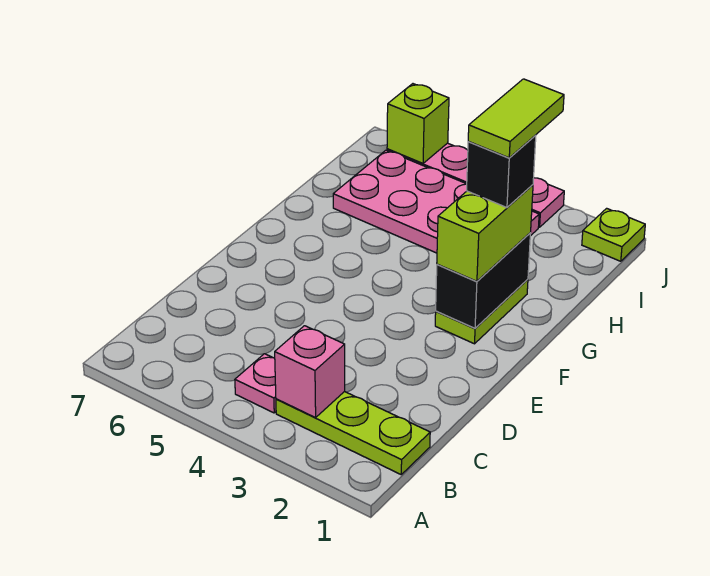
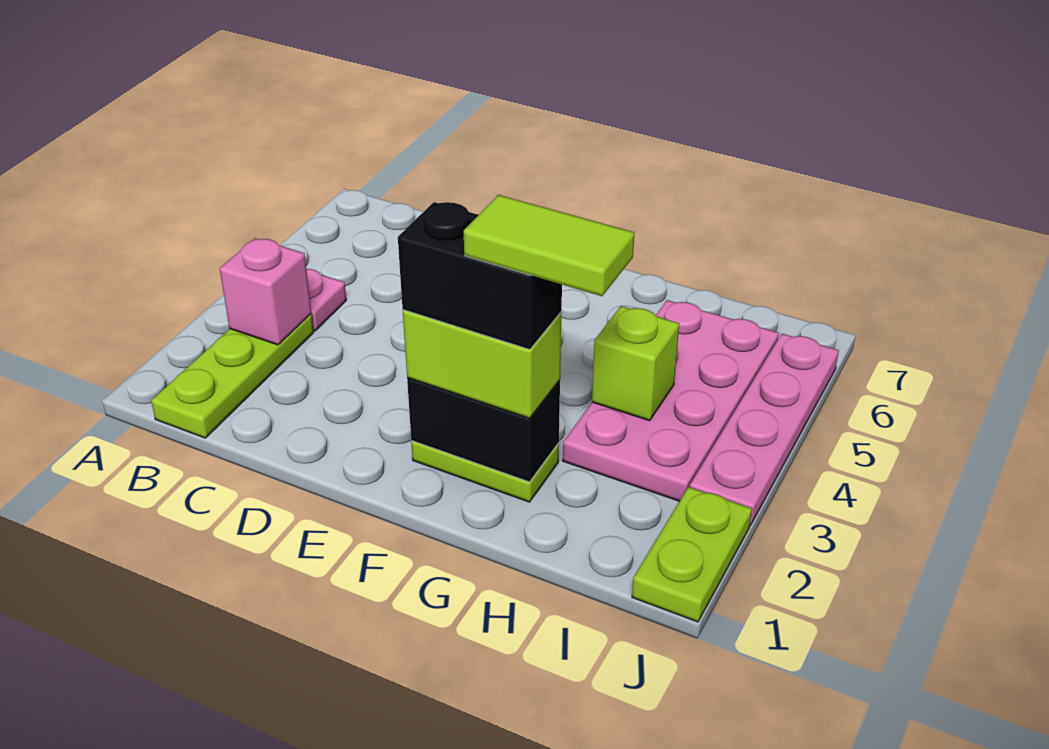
black 1x1 brick [467,135,536,208] -> black 1x2 brick [398,202,562,350]
lime 1x1 plate [582,208,645,261] -> lime 1x2 plate [632,487,752,622]
lime 1x1 brick [387,84,449,164] -> lime 1x1 brick moved to [592,306,679,421]

